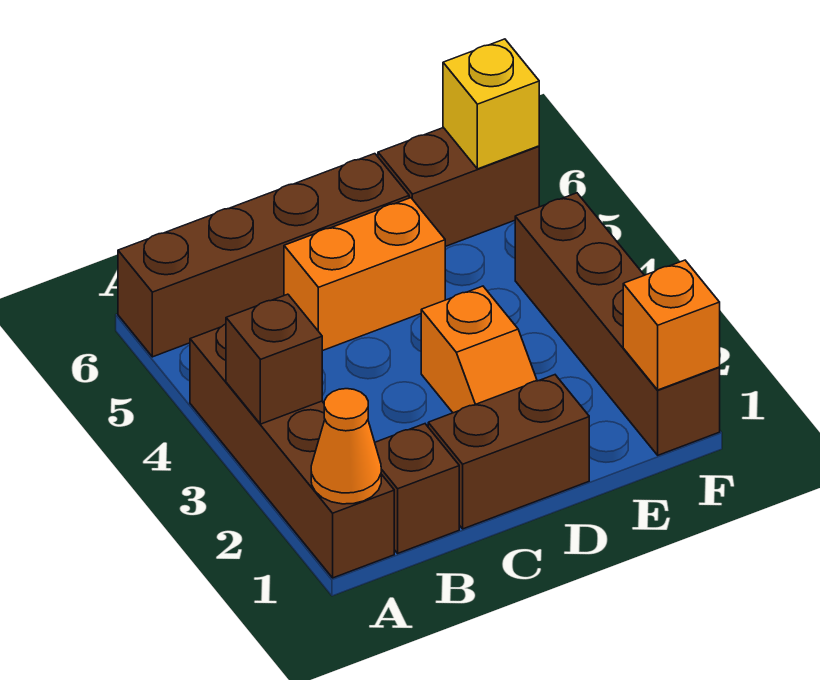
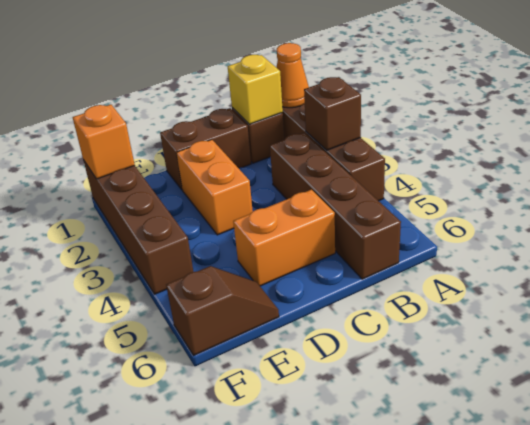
brown 1x4 brick [118,154,409,357] -> brown 1x4 brick turned to [270,133,401,279]
orange 1x2 slope [421,286,537,413] -> orange 1x2 brick [177,140,253,235]
brown 1x2 brick [378,128,539,247] -> brown 1x2 slope [166,266,279,355]
yellow 1x1 brick [443,39,539,169] -> yellow 1x1 brick moved to [228,55,283,124]

